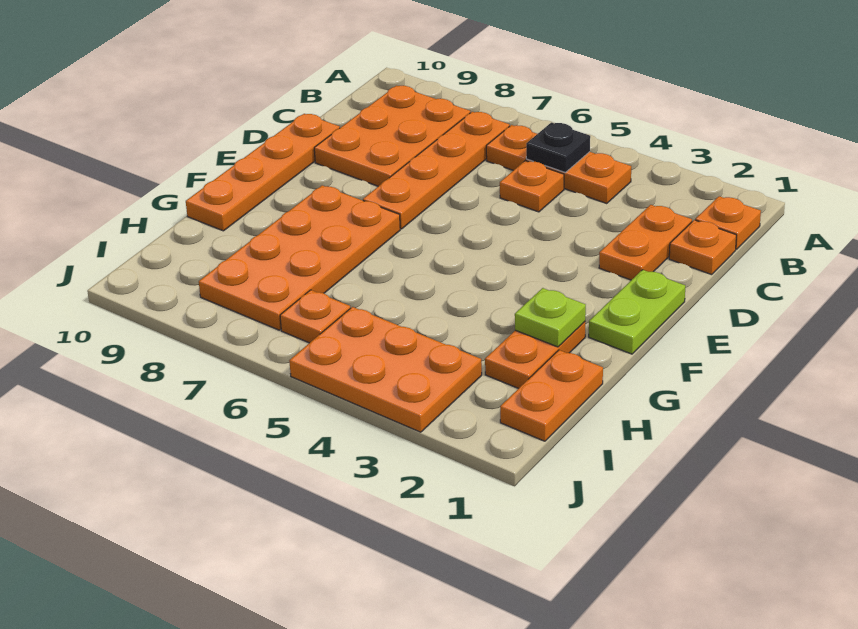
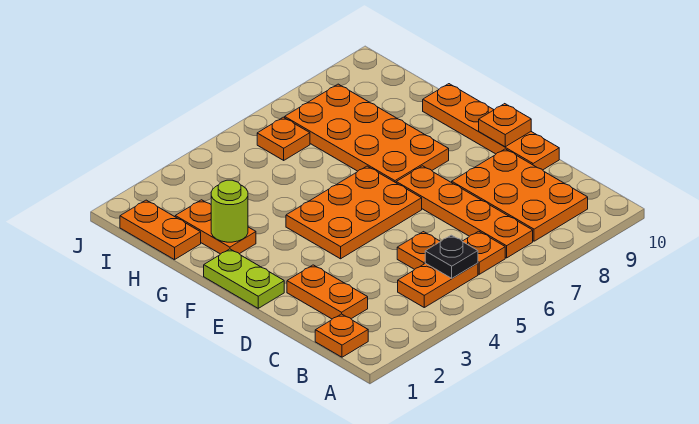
orange 1x1 plate [669,220,736,275] -> orange 1x1 plate moved to [479,104,531,147]
lime 1x1 plate [515,288,586,347] -> lime 1x1 round brick [211,180,248,242]
orange 2x3 plate [289,307,482,432] -> orange 2x3 plate moved to [286,166,422,259]

